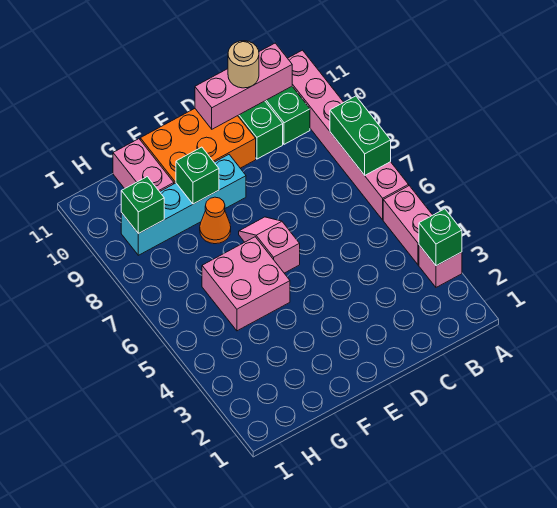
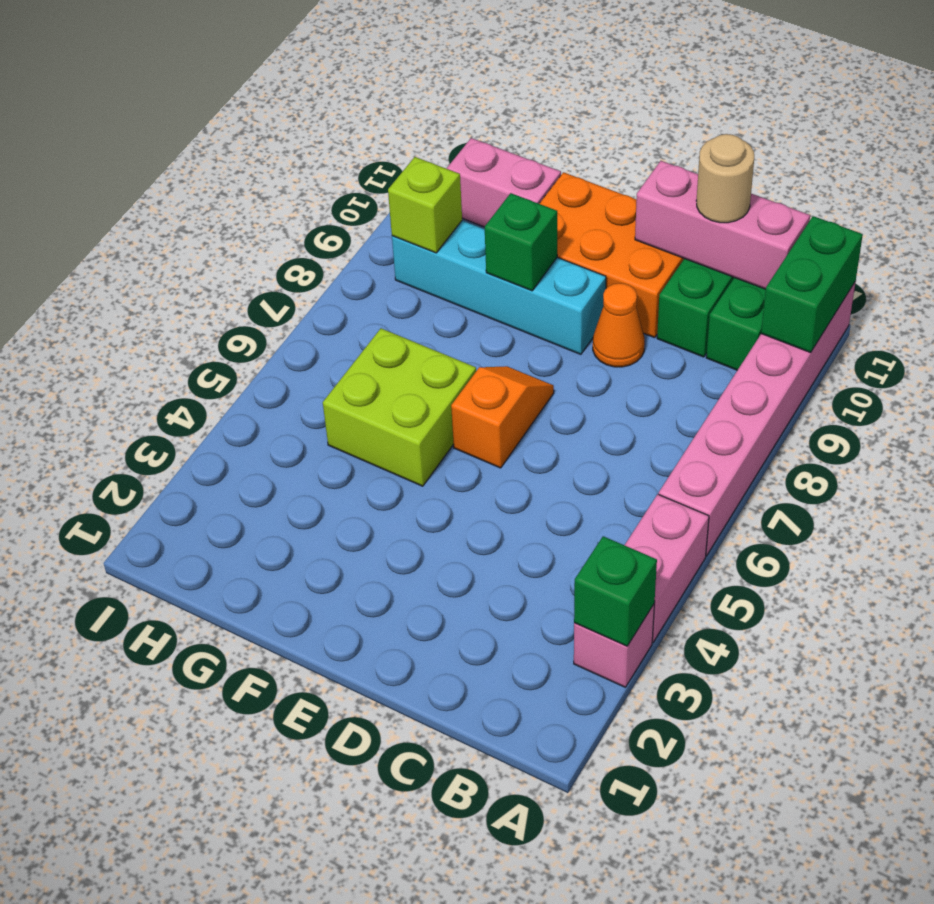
green 1x2 brick [330,96,391,175] -> green 1x2 brick moved to [761,216,863,353]
pink 1x2 slope [239,217,300,273] -> orange 1x2 slope [451,366,554,468]
pink 2x2 brick [202,237,290,331] -> lime 2x2 brick [323,328,476,486]
orange 1x1 cone [200,197,231,244] -> orange 1x1 cone moved to [593,283,645,367]
pink 1x2 brick [113,139,174,192] -> pink 1x2 brick turned to [446,138,561,227]
green 1x1 brick [121,177,164,234] -> lime 1x1 brick [388,157,462,253]

